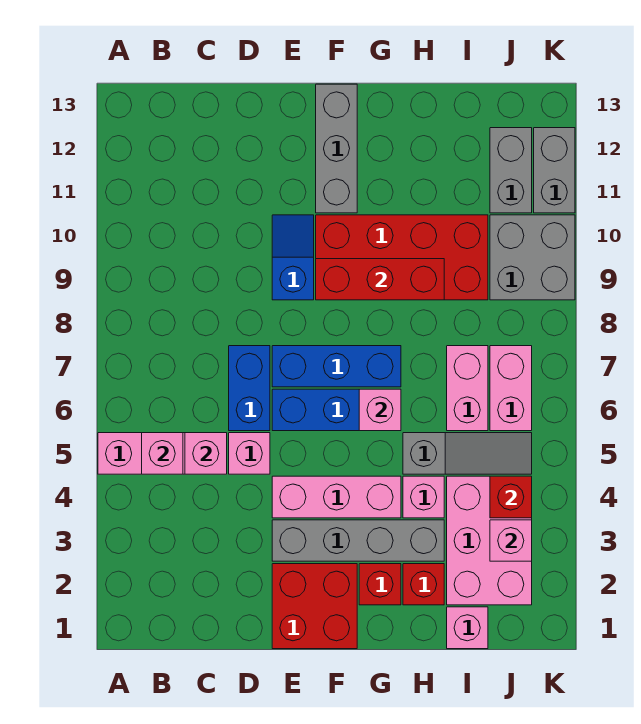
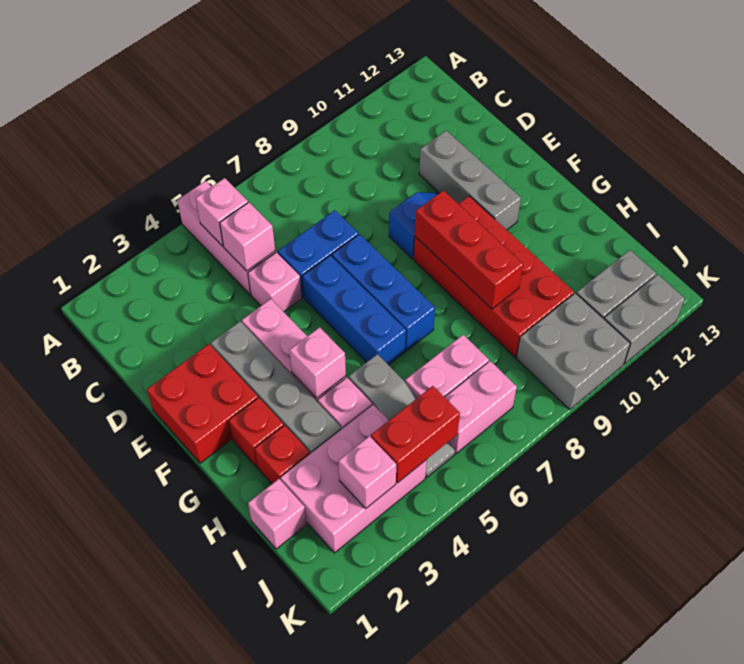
grey 1x3 brick [316,84,357,213] -> grey 1x3 brick turned to [419,131,521,230]
pink 1x1 brick [359,389,401,431] -> pink 1x1 brick moved to [290,327,346,398]
red 1x1 brick [490,476,532,518] -> red 1x2 brick [371,386,460,483]

